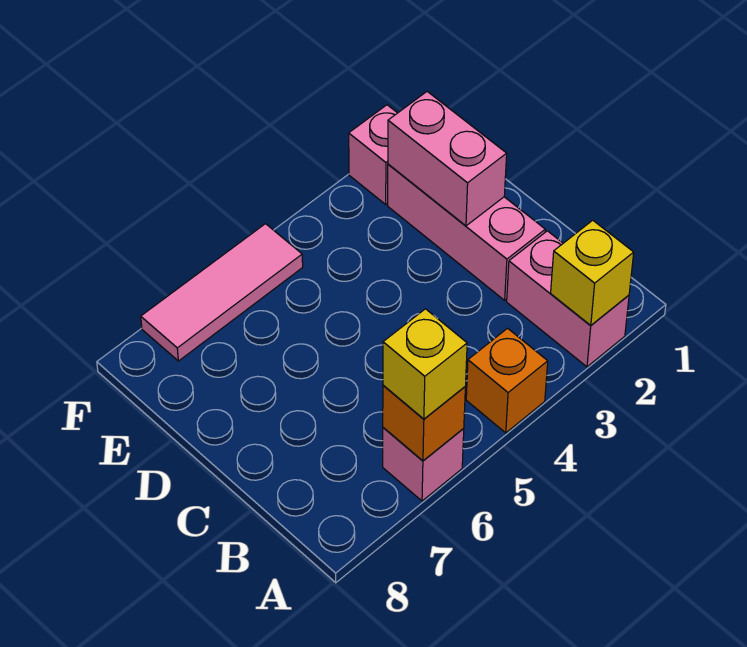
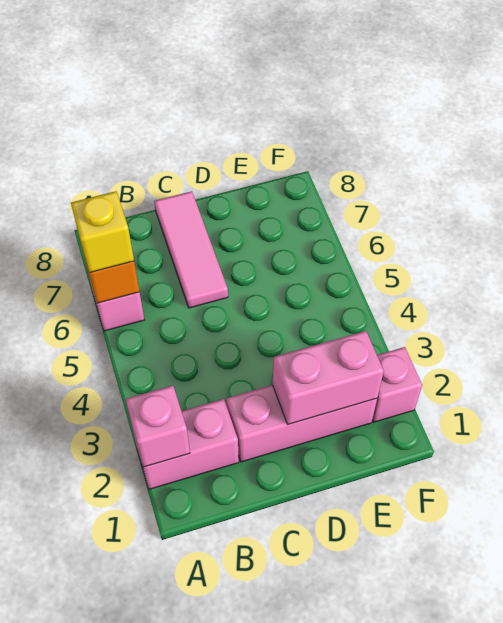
yellow 1x1 brick [551,220,634,325] -> pink 1x1 brick [126,386,190,467]
orange 1x1 brick [466,328,548,433] -> none
pink 1x3 tile [141,224,303,361] -> pink 1x3 tile moved to [154,191,228,308]

